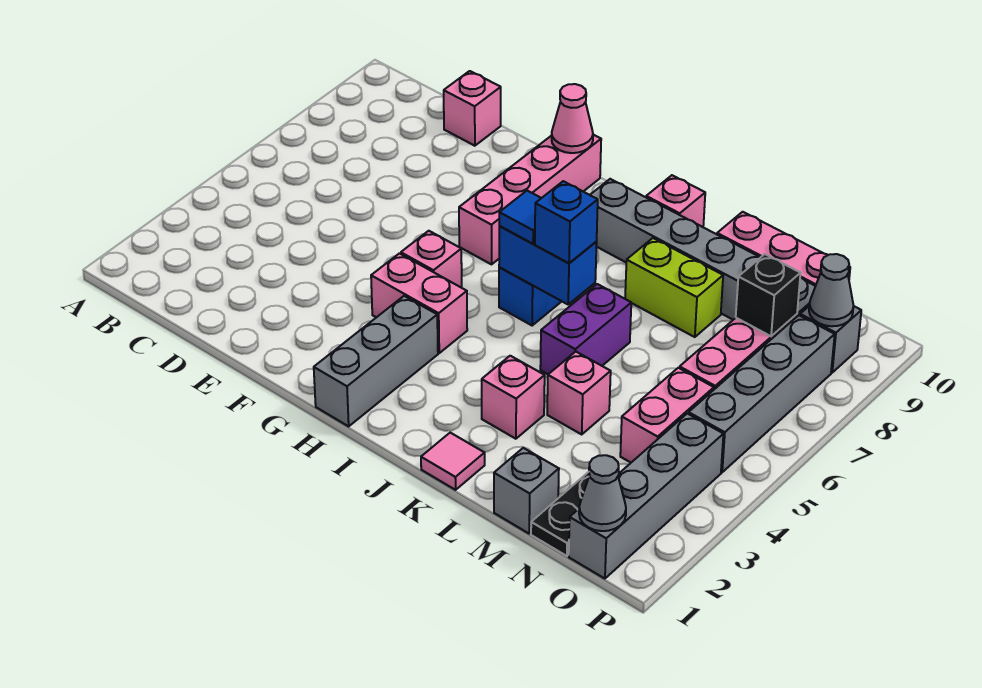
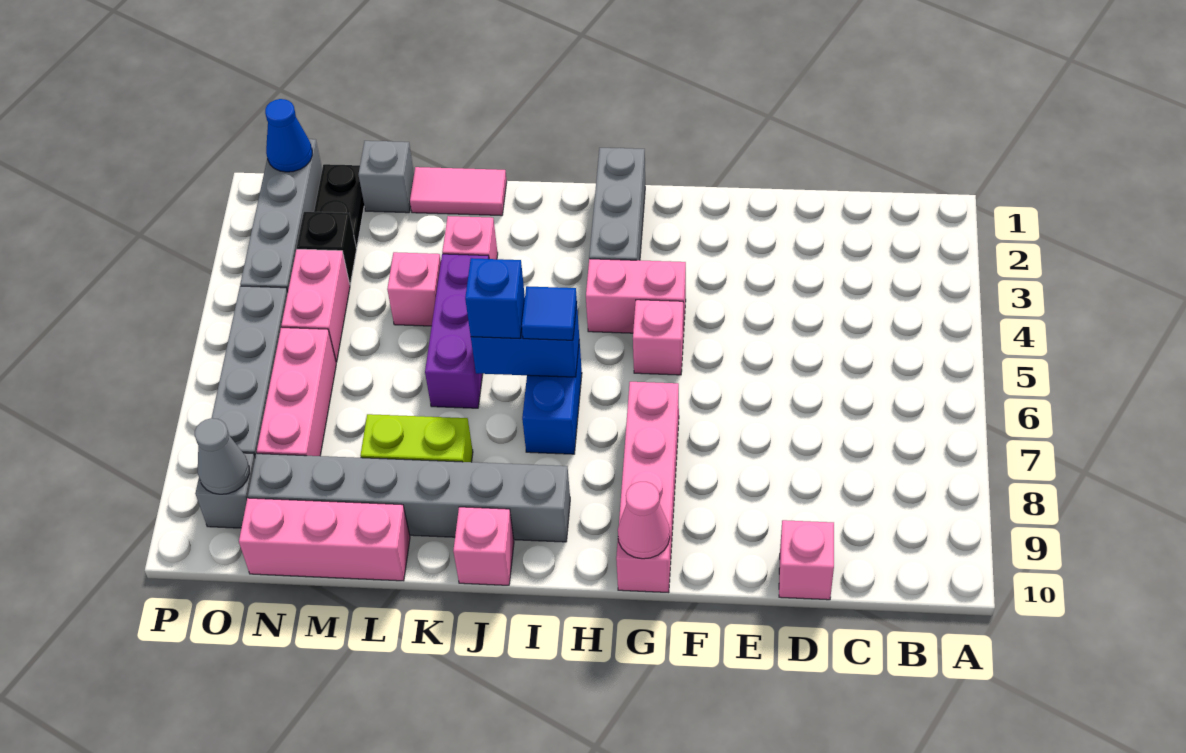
pink 1x1 tile [421,433,485,490] -> pink 1x2 tile [410,167,507,216]
purple 1x2 brick [540,284,631,374] -> purple 1x3 brick [425,254,489,408]
black 1x1 brick [736,254,800,336] -> black 1x1 brick moved to [297,212,357,284]
grey 1x1 cone [579,455,626,531] -> blue 1x1 cone [265,99,312,172]

